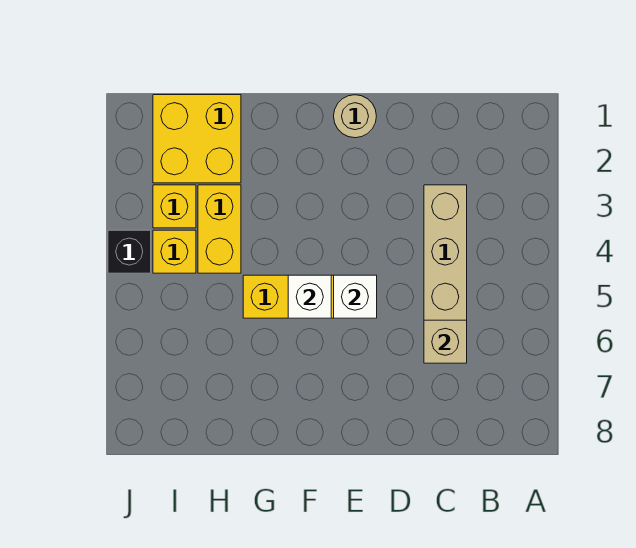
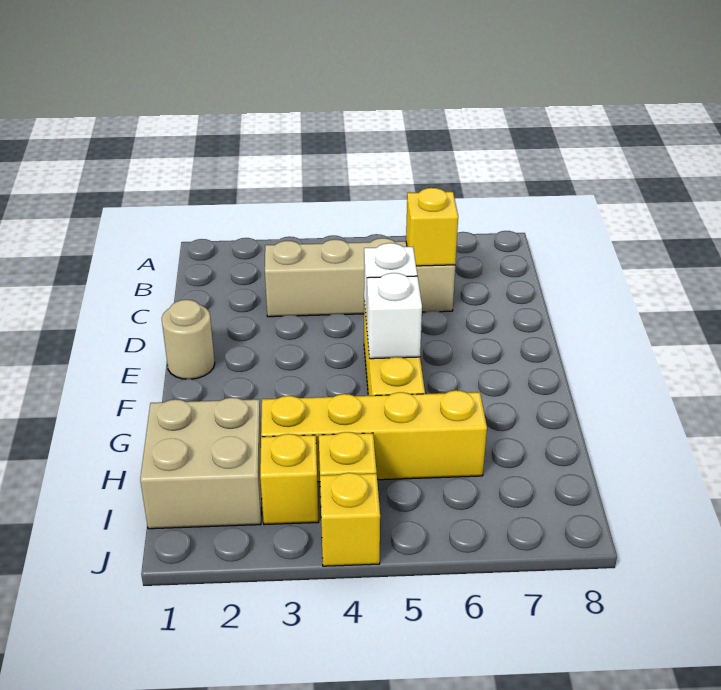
tan 1x1 brick [424,320,467,363] -> yellow 1x1 brick [406,188,458,266]
yellow 2x2 brick [153,95,241,183] -> tan 2x2 brick [140,398,262,529]
yellow 1x2 brick [198,185,241,273] -> yellow 1x4 brick [261,390,487,482]
black 1x1 brick [108,230,151,273] -> yellow 1x1 brick [320,473,380,566]

